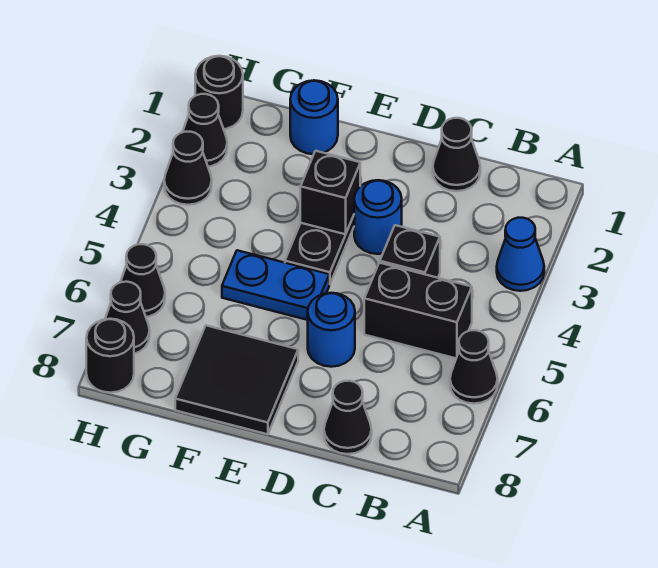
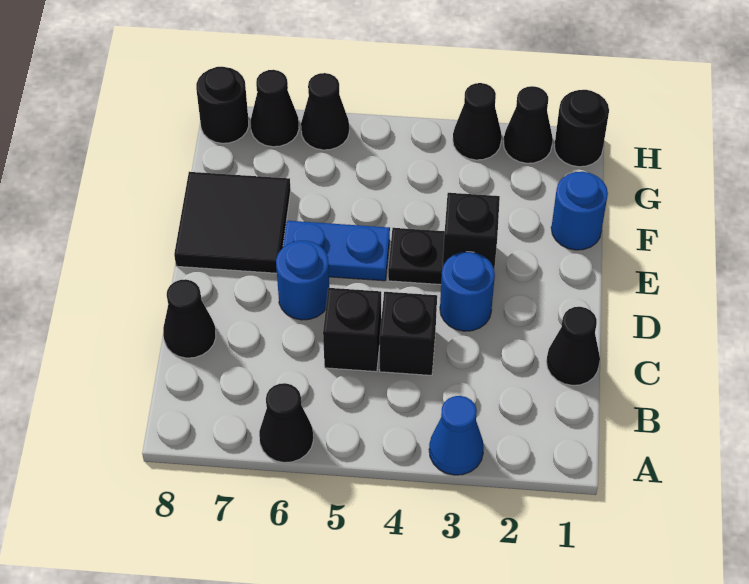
black 1x2 brick [364,263,472,358] -> black 1x1 brick [323,288,381,372]
blue 1x2 plate [222,250,329,320] -> blue 1x2 plate turned to [283,221,390,281]

